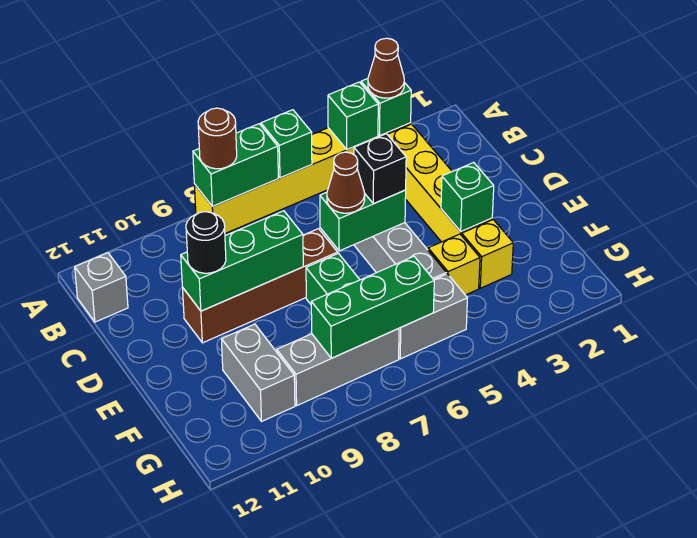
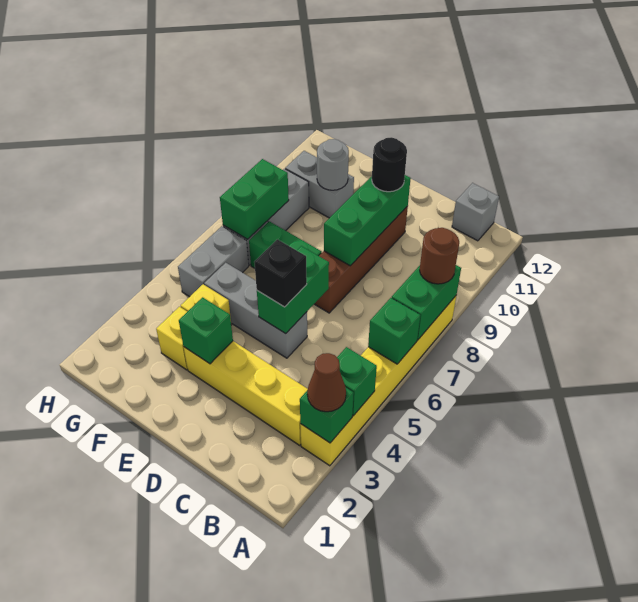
brown 1x1 cone [327,152,365,213] -> none
none -> grey 1x1 round brick [317,139,349,190]
green 1x3 brick [311,256,434,358] -> green 1x2 brick [220,159,289,239]

